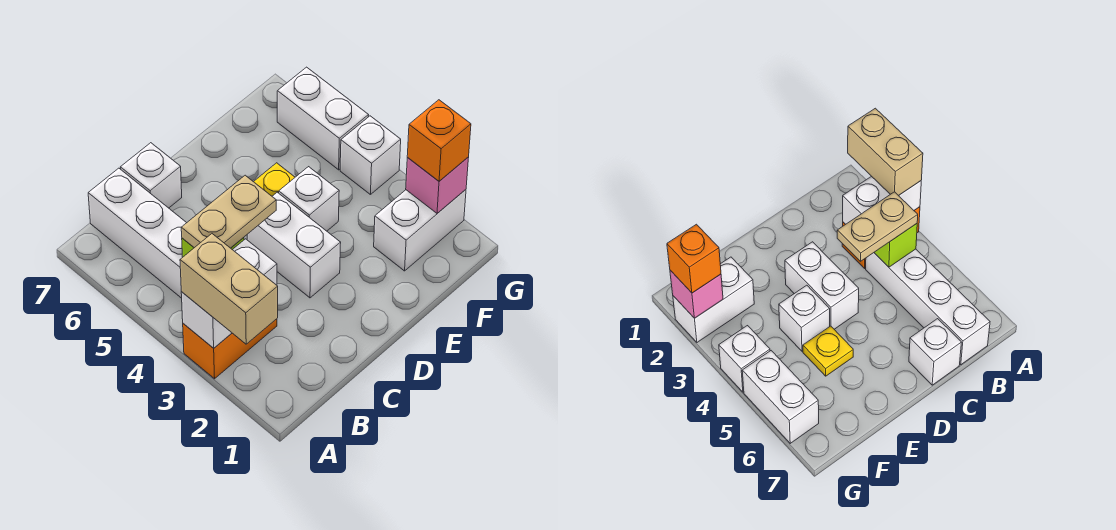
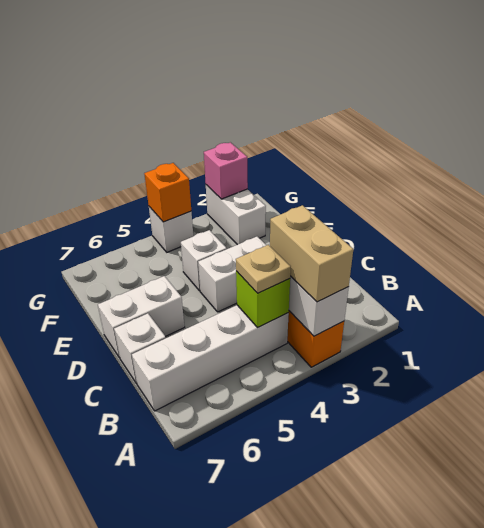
tan 1x2 brick [180,234,278,344] -> tan 1x2 brick turned to [270,205,353,302]
tan 1x2 plate [181,175,276,248] -> tan 1x1 plate [236,245,291,293]
yellow 1x1 plate [254,163,295,196] -> none
orange 1x1 brick [407,100,471,181] -> orange 1x1 brick moved to [144,163,191,222]
white 1x2 brick [277,67,369,170] -> white 1x2 brick moved to [98,276,185,358]

